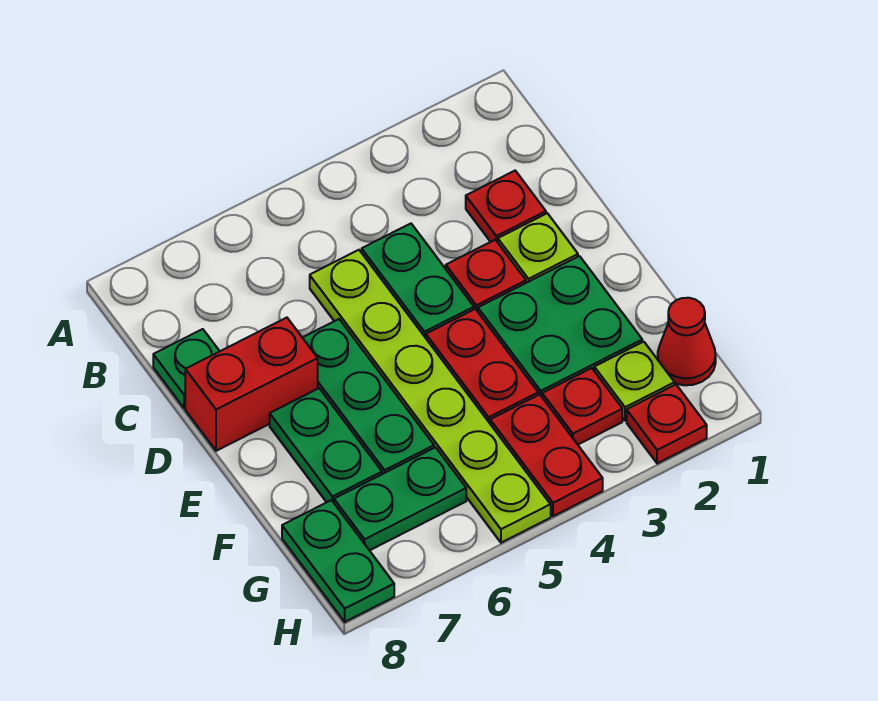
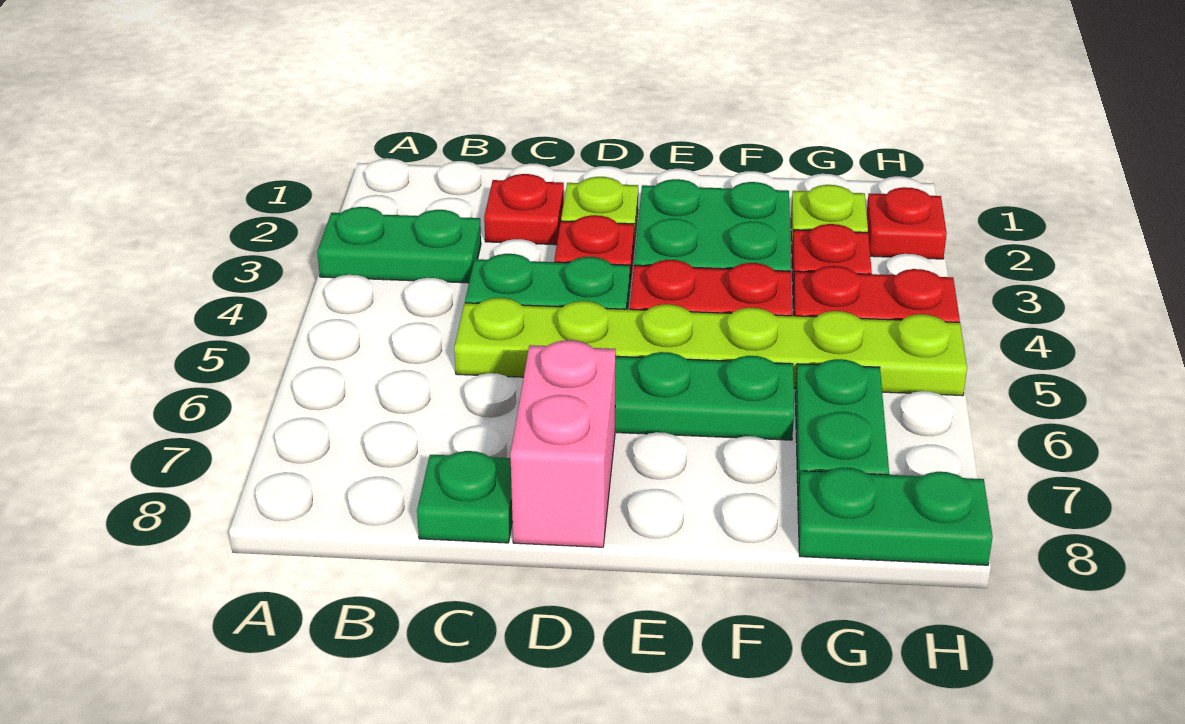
red 1x2 brick [185,318,318,451] -> pink 1x2 brick [510,340,616,547]
green 1x2 plate [270,388,382,503] -> green 1x2 plate moved to [317,207,481,283]
red 1x1 cone [658,298,716,385] -> none

